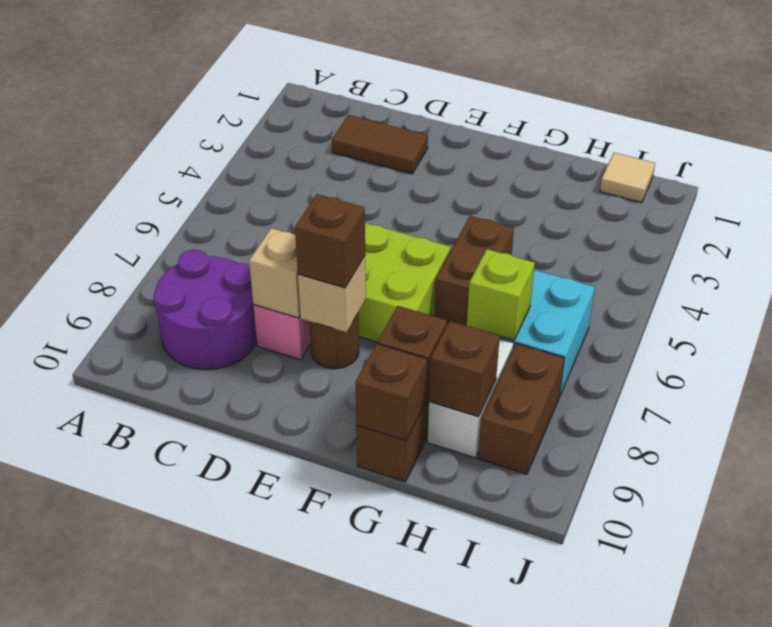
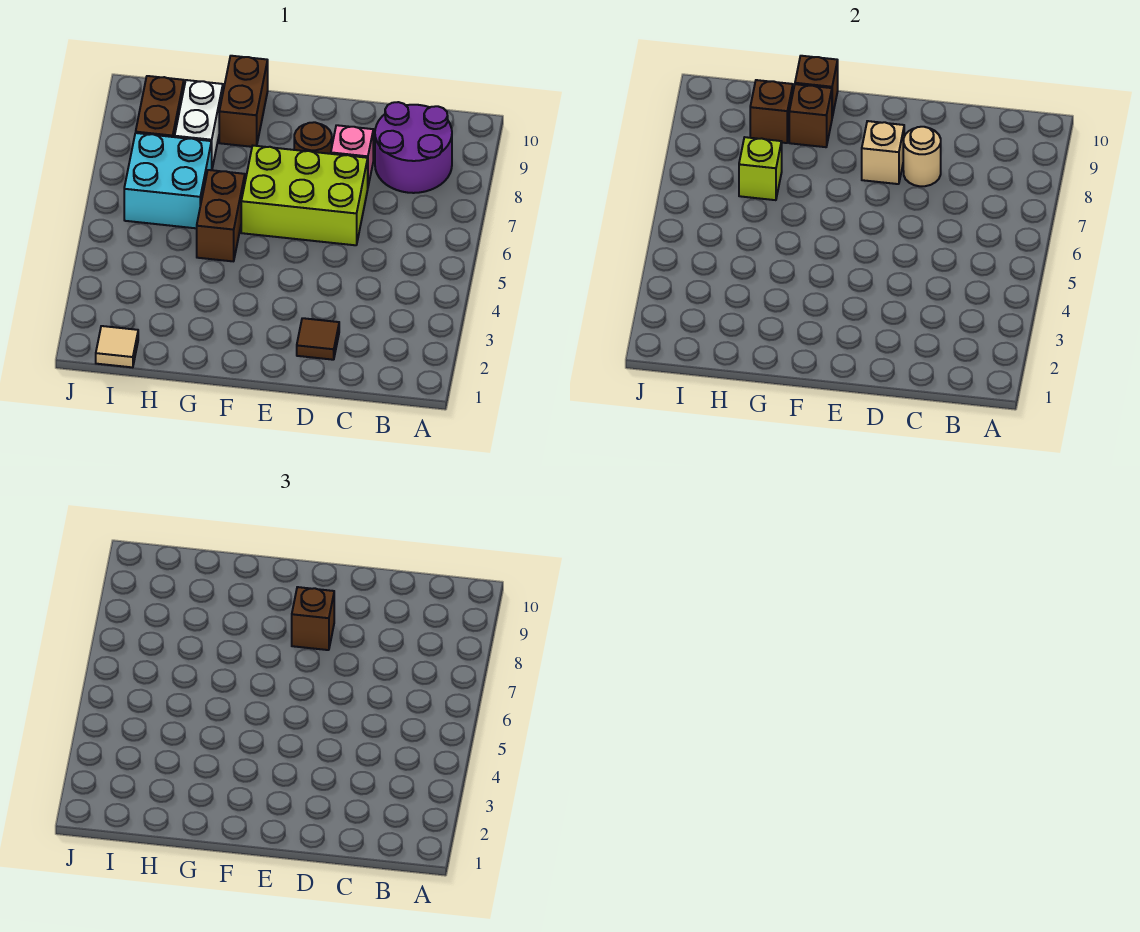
brown 1x2 tile [332,115,428,174] -> brown 1x1 tile [297,318,339,360]
tan 1x1 brick [249,228,300,318] -> tan 1x1 round brick [903,127,941,186]

